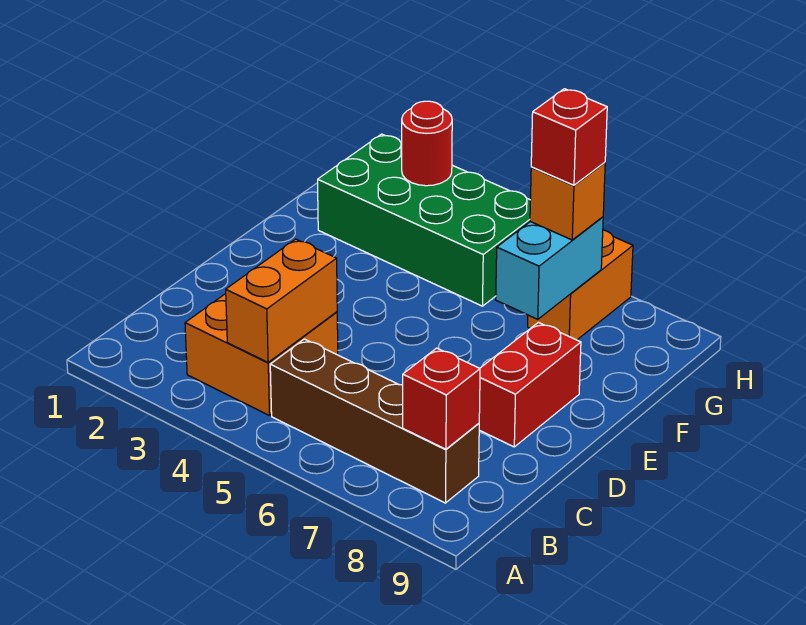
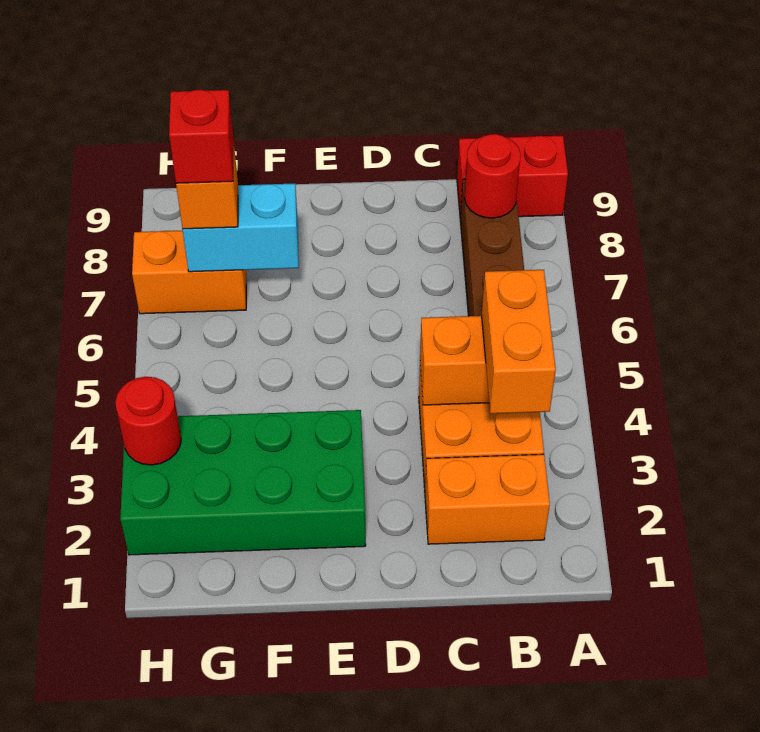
none -> orange 1x2 brick [425,454,550,544]
none -> orange 1x2 brick [482,270,556,414]
red 1x1 brick [403,348,480,449] -> red 1x1 round brick [465,134,521,218]
red 1x2 brick [479,322,581,447] -> red 1x2 brick moved to [457,136,568,218]
green 2x4 brick [318,134,530,306] -> green 2x4 brick turned to [120,410,366,555]

